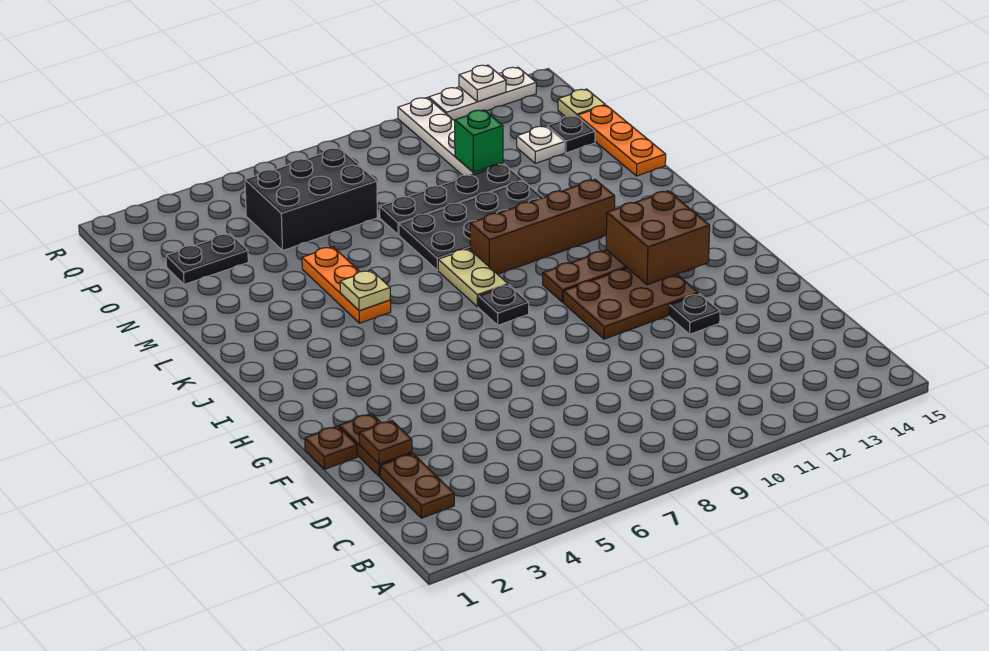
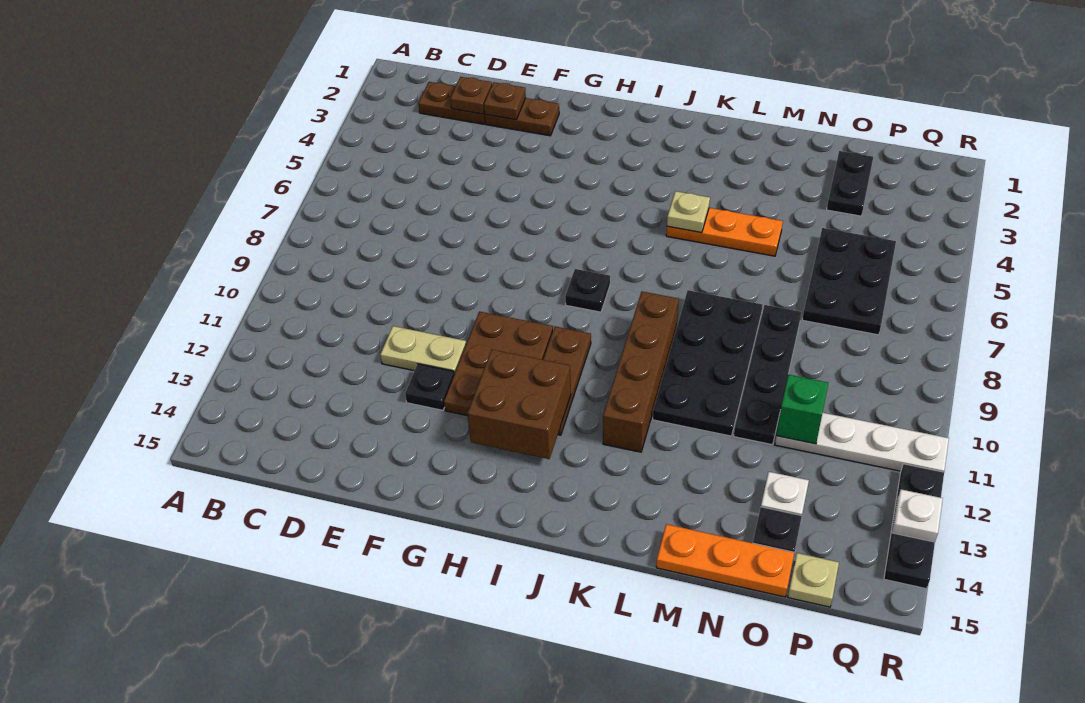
brown 1x1 plate [305,426,357,469] -> brown 1x1 plate moved to [450,77,492,114]
tan 1x2 plate [438,249,508,307] -> tan 1x2 plate moved to [380,326,466,374]
black 2x3 brick [245,148,377,250] -> black 2x3 plate [802,228,896,335]
white 1x3 plate [429,67,536,121] -> black 1x3 plate [884,464,944,589]

